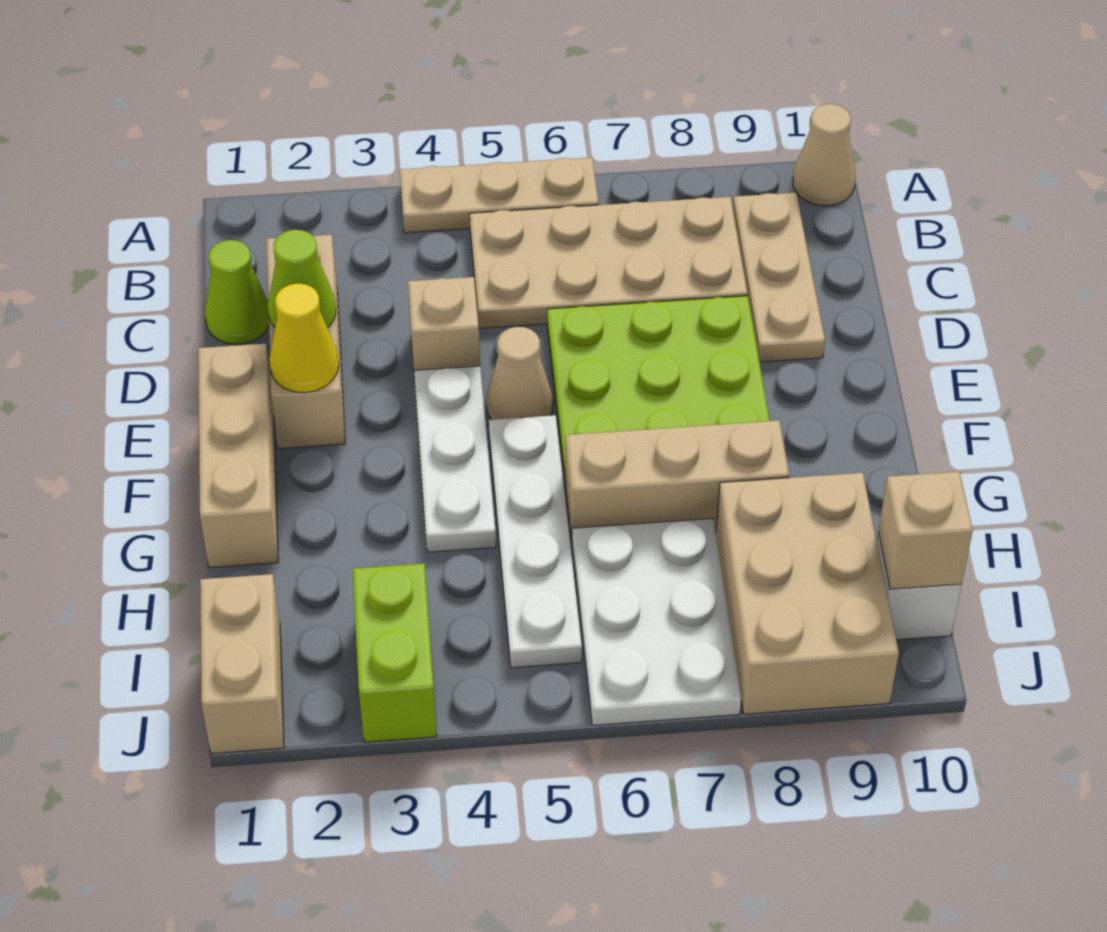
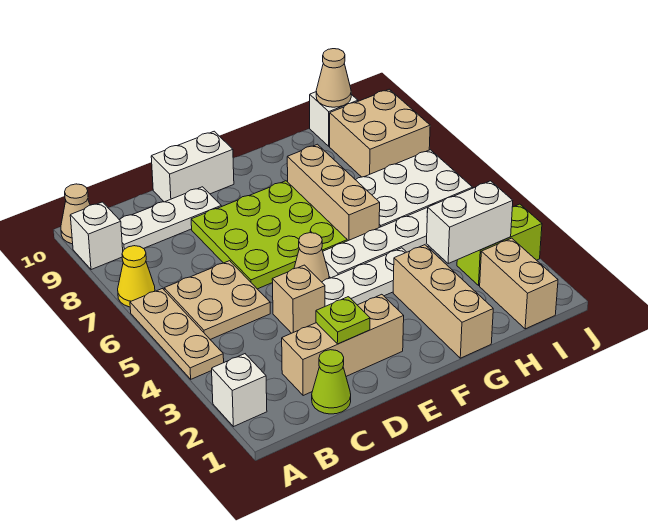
none -> white 1x1 brick [212,354,267,427]
none -> white 1x1 brick [70,202,123,270]
tan 2x4 plate [470,197,748,328] -> tan 2x2 plate [164,261,270,339]
tan 1x3 plate [733,193,825,362] -> white 1x3 plate [120,187,221,250]
lime 1x1 cone [268,230,336,328] -> lime 1x1 plate [316,297,370,344]
none -> white 1x2 brick [151,131,234,202]
tan 1x3 brick [198,344,278,568] -> tan 1x3 brick turned to [393,245,493,358]
yellow 1x1 cone [269,283,339,393] -> yellow 1x1 cone moved to [118,246,155,307]
none -> white 1x2 brick [426,181,513,264]
tan 2x3 brick [716,473,899,714] -> tan 2x2 brick [330,89,430,177]
tan 1x2 brick [200,574,284,754] -> tan 1x2 brick turned to [480,238,558,329]
tan 1x1 brick [878,472,973,589] -> tan 1x1 cone [316,49,351,107]

